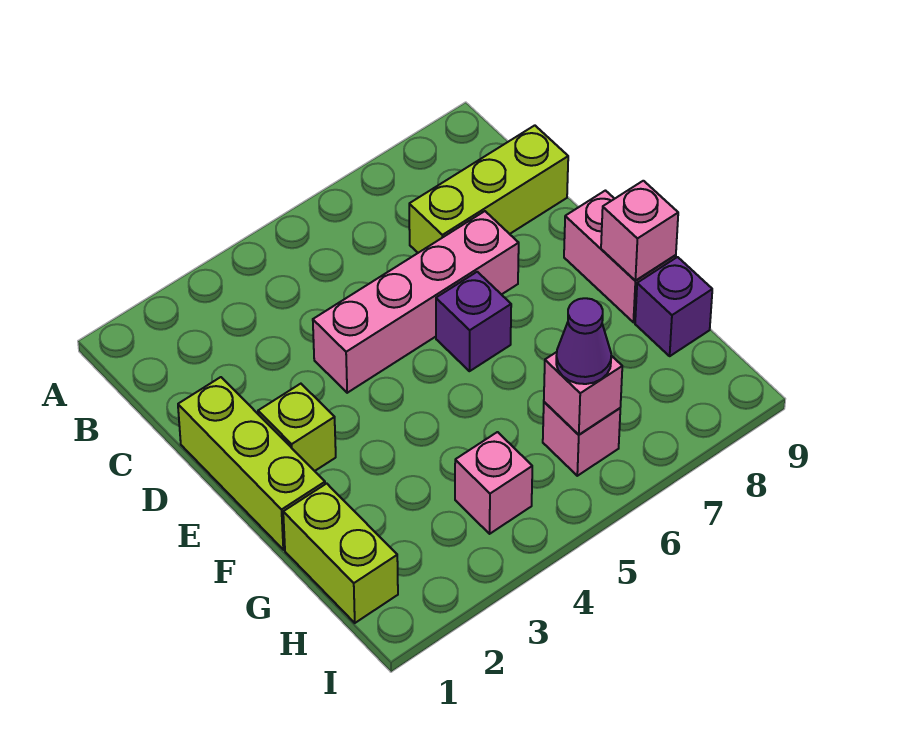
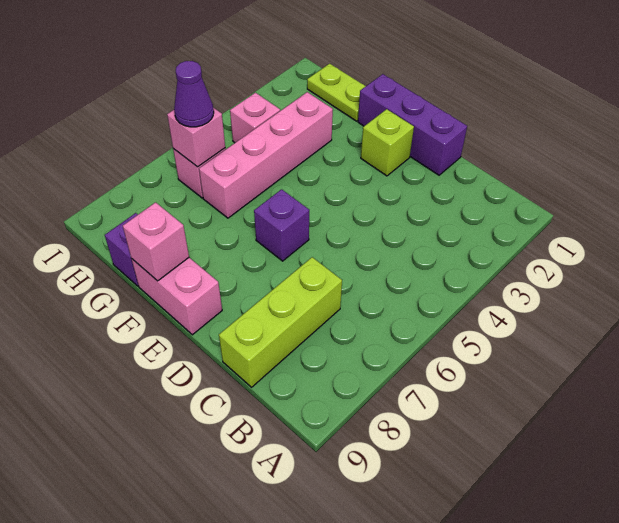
lime 1x3 brick [178,377,325,550] -> purple 1x3 brick [358,74,467,175]
pink 1x4 brick [313,211,519,393] -> pink 1x4 brick moved to [199,92,333,218]
lime 1x2 brick [283,484,398,623] -> lime 1x2 plate [307,64,366,121]

